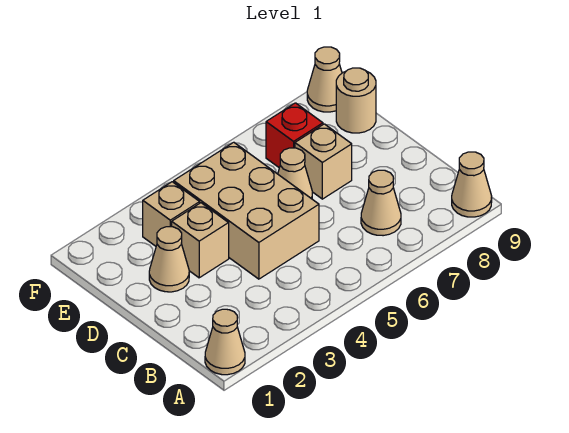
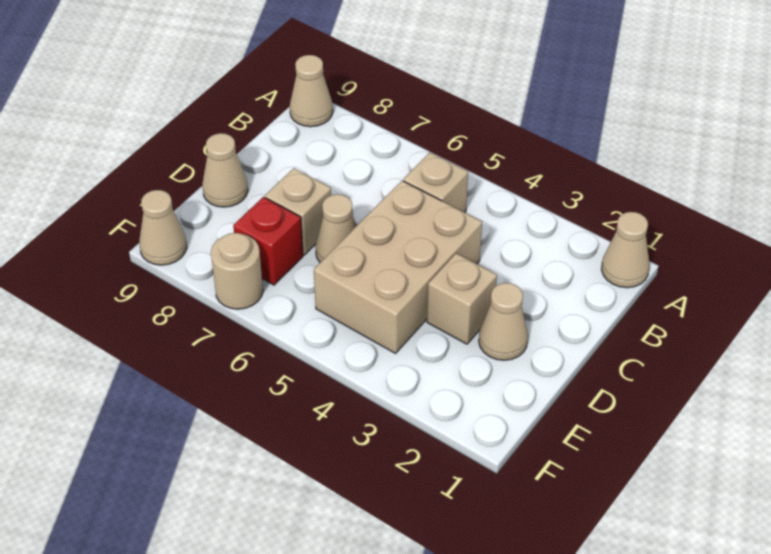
tan 1x1 cone [361,170,401,236] -> tan 1x1 cone moved to [202,133,248,207]
tan 1x1 brick [143,182,200,246] -> tan 1x1 brick moved to [403,153,468,212]
tan 1x1 round brick [336,68,376,133] -> tan 1x1 round brick moved to [211,233,263,309]

